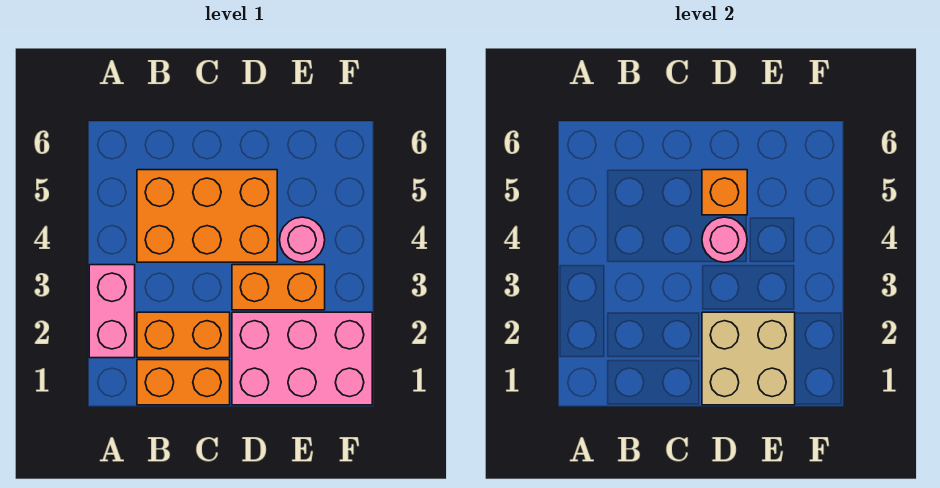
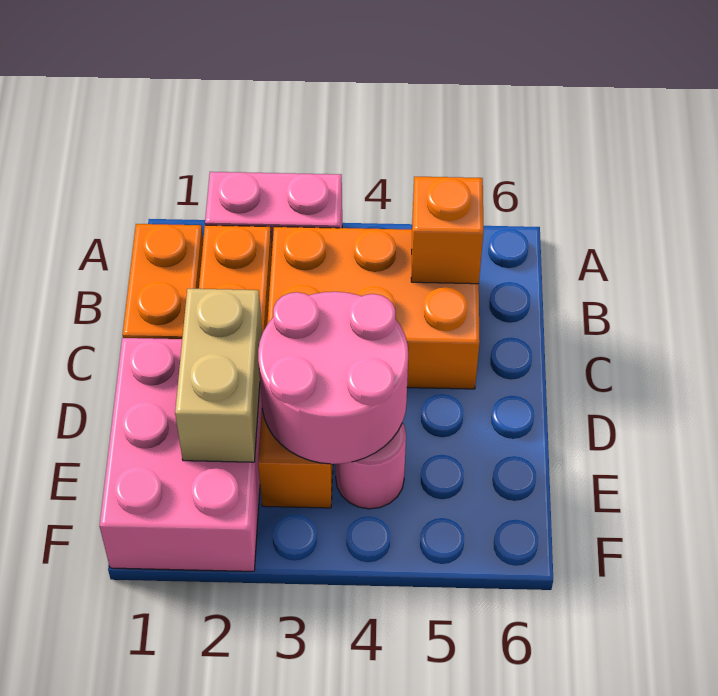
orange 2x3 brick [137,170,277,262] -> orange 2x3 brick turned to [267,227,480,389]
tan 2x2 brick [702,312,795,405] -> tan 1x2 brick [175,289,262,462]
pink 1x1 round brick [702,217,747,262] -> pink 2x2 round brick [258,292,408,464]
orange 1x1 brick [702,170,747,215] -> orange 1x1 brick moved to [411,177,484,284]

